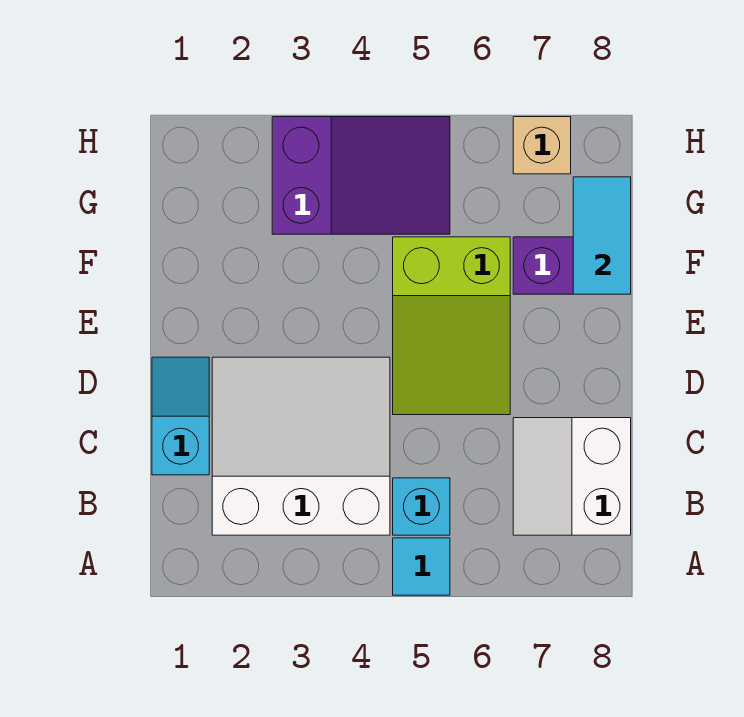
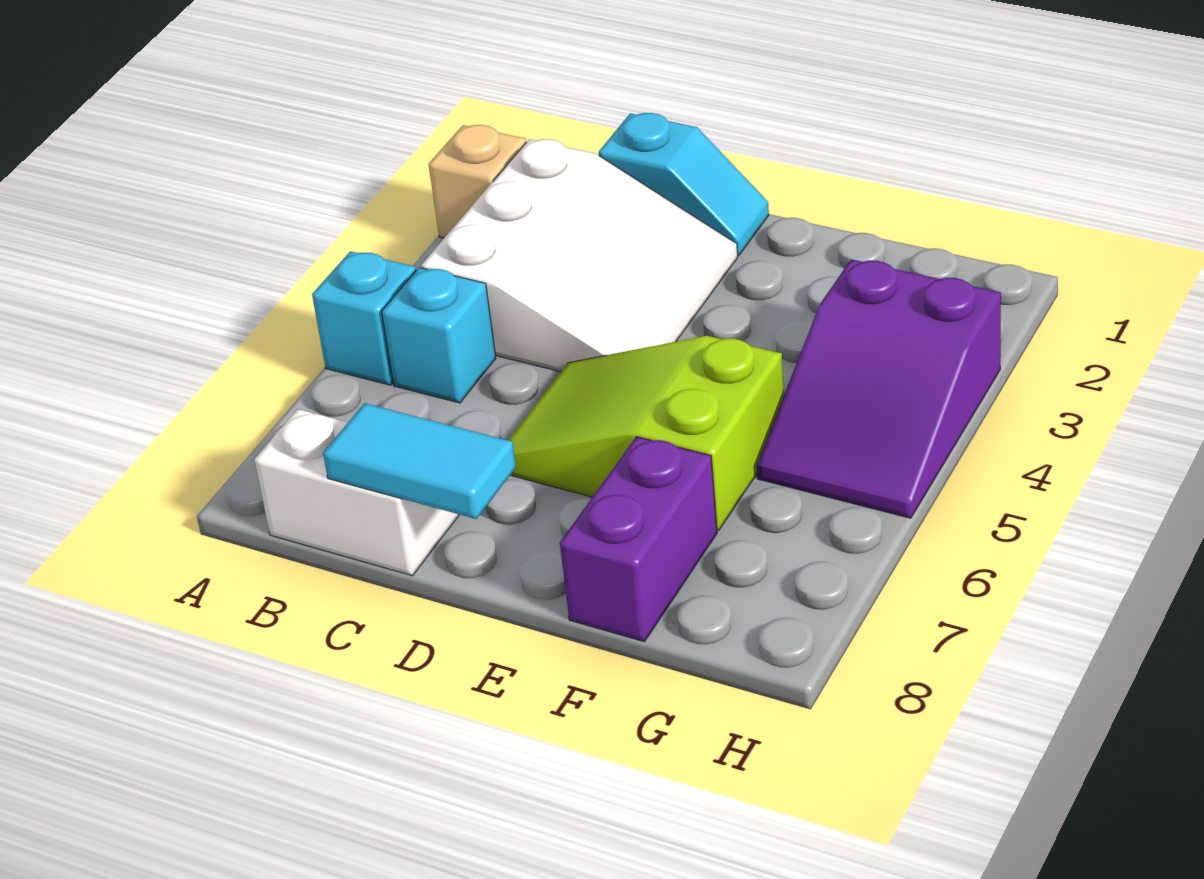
cyan 1x1 tile [393,538,450,595] -> cyan 1x1 brick [312,251,416,385]
cyan 1x2 tile [573,177,631,294] -> cyan 1x2 tile moved to [323,403,516,519]
tan 1x1 brick [513,117,571,174] -> tan 1x1 brick moved to [429,125,526,238]

